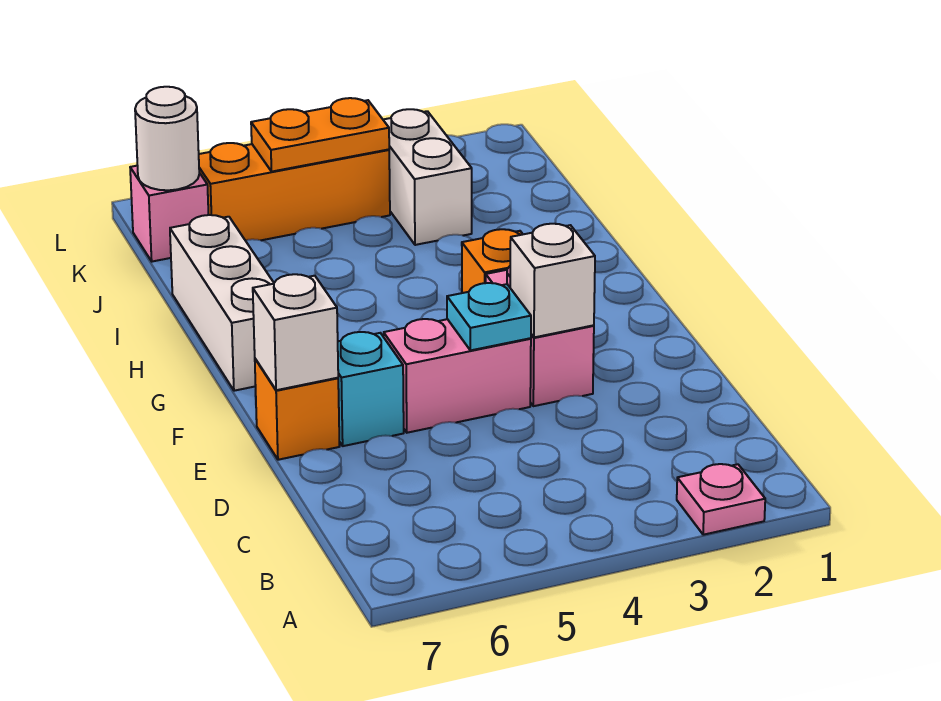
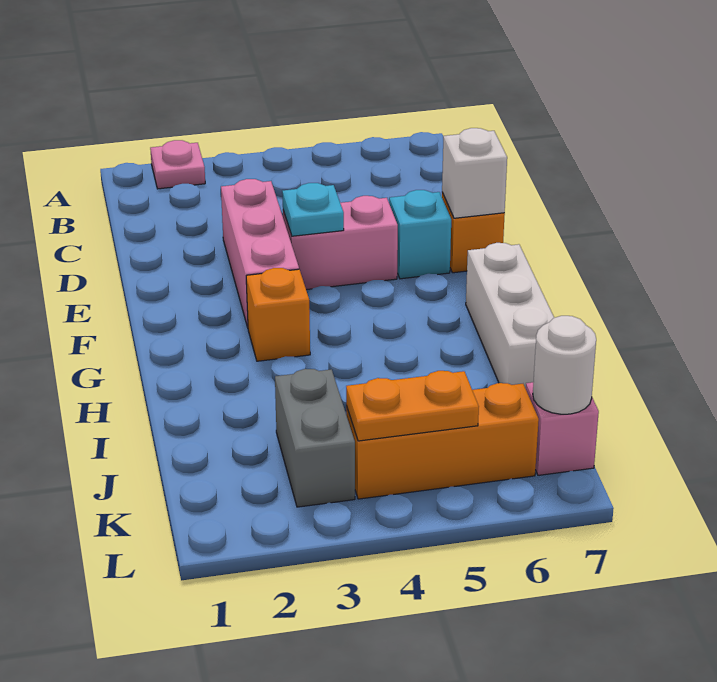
pink 1x2 brick [486,266,594,406] -> pink 1x3 brick [221,179,299,327]
white 1x1 brick [510,224,595,337] -> none
white 1x2 brick [383,109,472,245] -> grey 1x2 brick [275,369,355,507]

